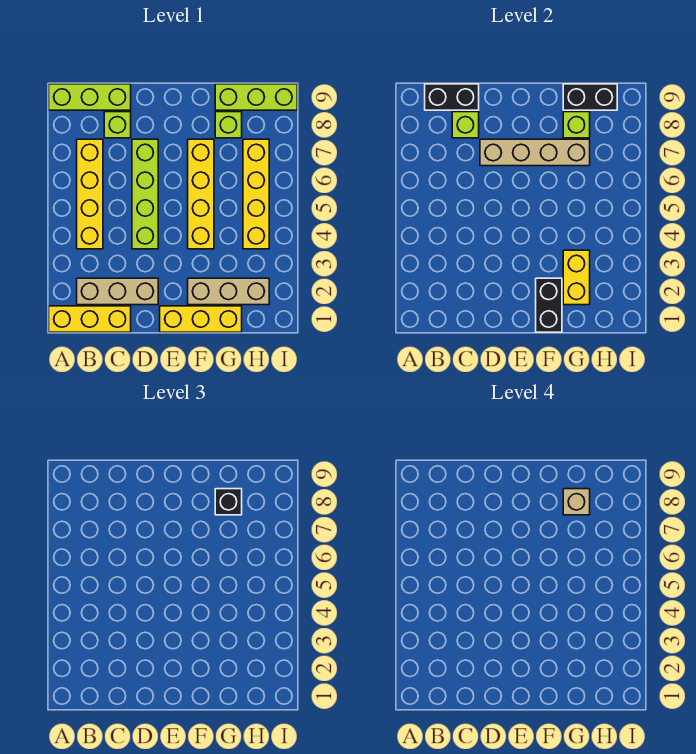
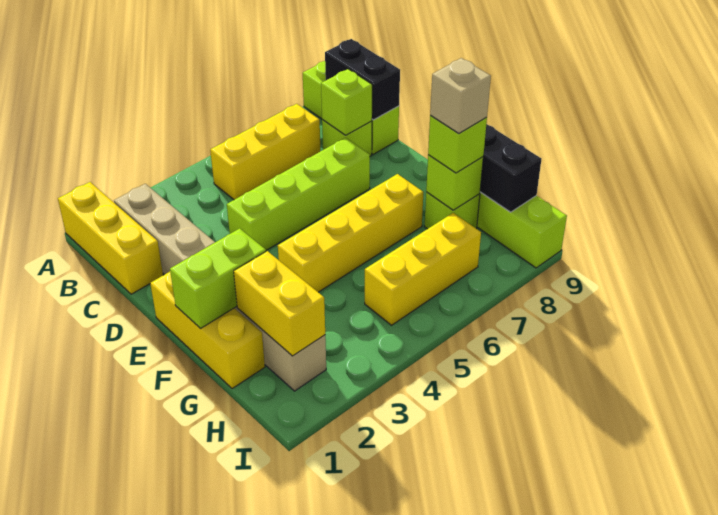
yellow 1x4 brick [77,139,103,249] -> yellow 1x3 brick [210,104,320,200]
tan 1x4 brick [480,139,590,166] -> none
black 1x2 brick [536,278,562,332] -> lime 1x2 brick [170,228,266,328]
yellow 1x2 brick [563,250,590,305] -> yellow 1x2 brick turned to [234,251,325,356]
black 1x1 brick [215,489,242,515] -> lime 1x1 brick [428,116,487,173]
yellow 1x4 brick [243,139,269,249] -> yellow 1x3 brick [365,213,481,325]

